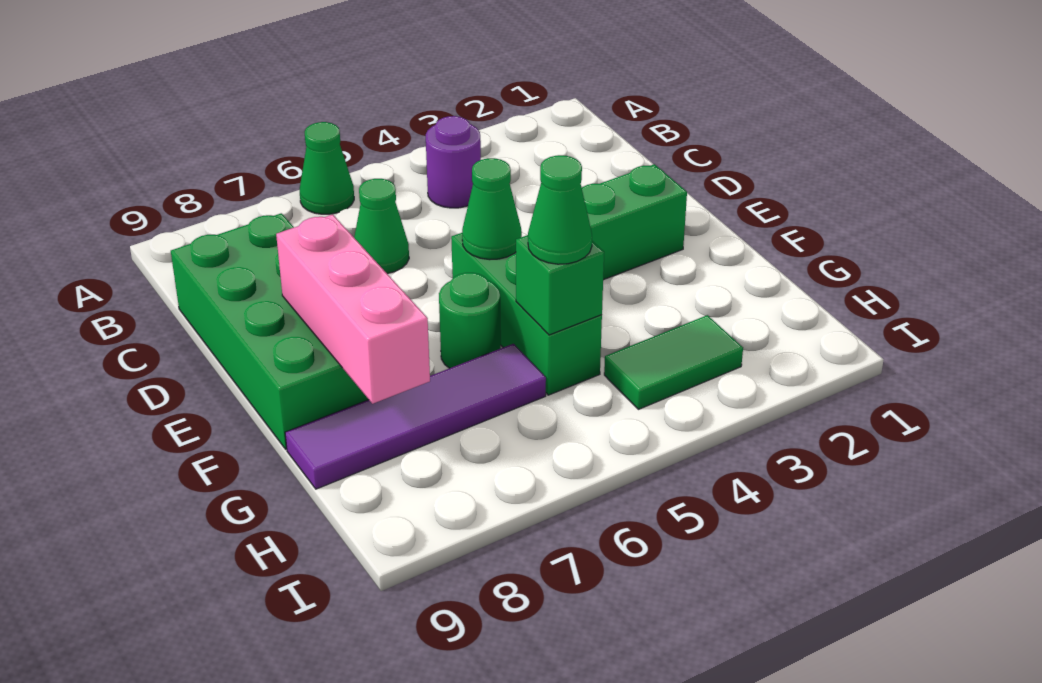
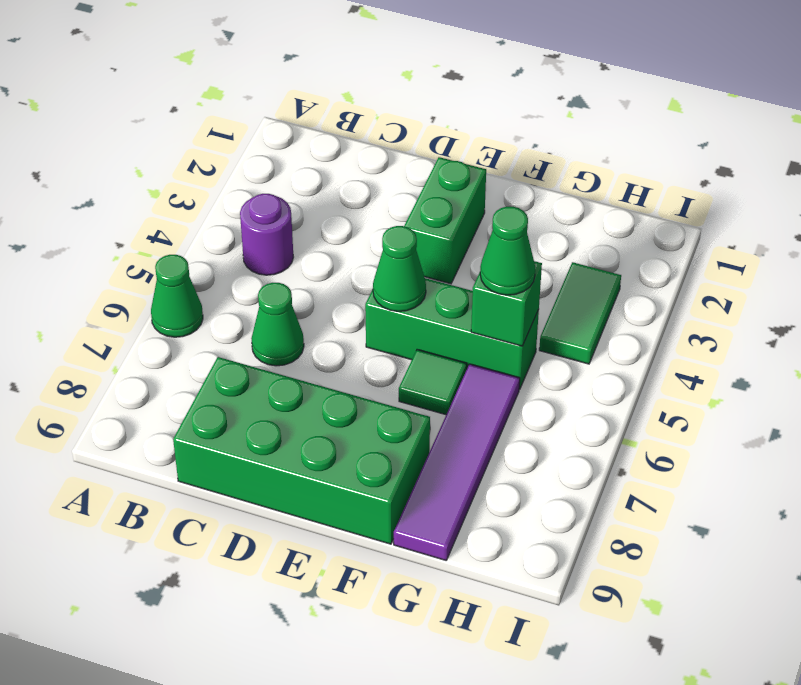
pink 1x3 brick [276,214,430,404] -> none
green 1x1 round brick [439,273,501,368] -> green 1x1 tile [399,350,467,415]

